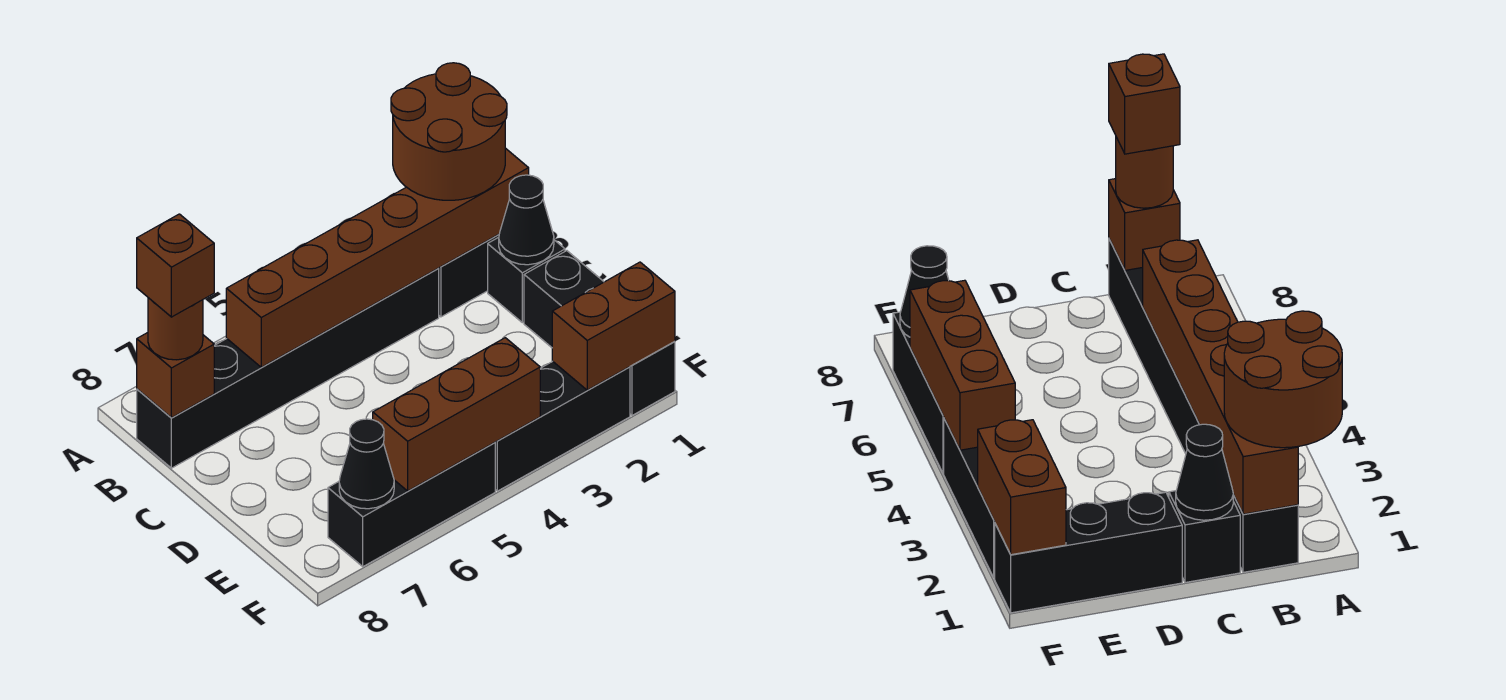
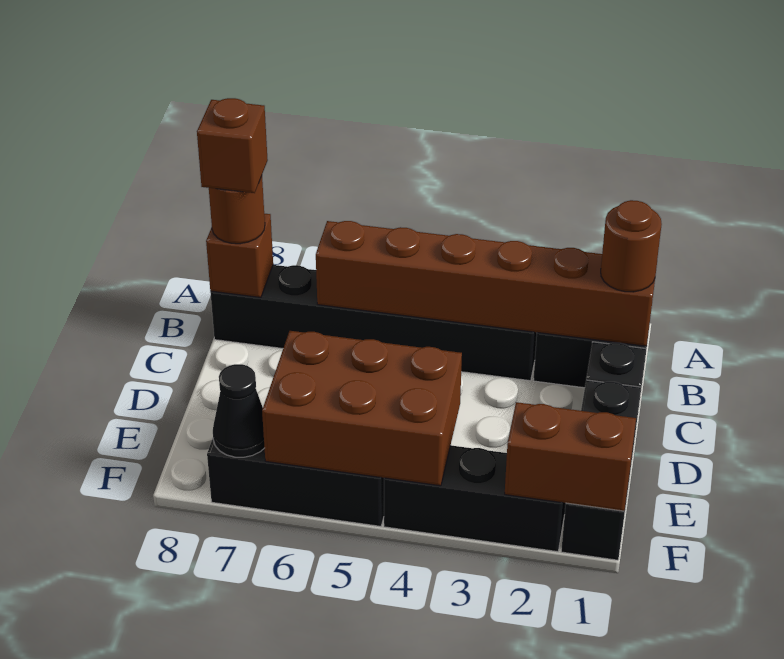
brown 2x2 round brick [391,63,507,200] -> brown 1x1 round brick [601,200,662,292]
black 1x1 cone [499,175,554,265] -> none
brown 1x3 brick [373,338,540,491] -> brown 2x3 brick [262,331,462,486]

